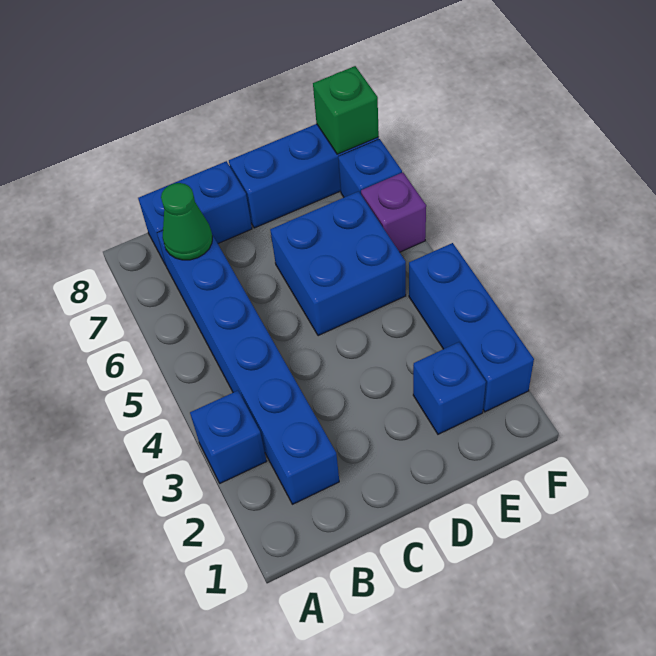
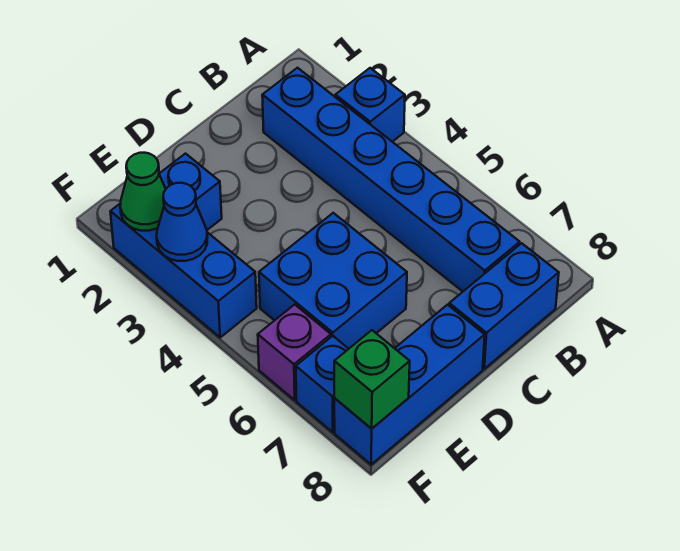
green 1x1 cone [161,183,212,260] -> green 1x1 cone moved to [120,153,166,231]
none -> blue 1x1 cone [157,183,208,261]

